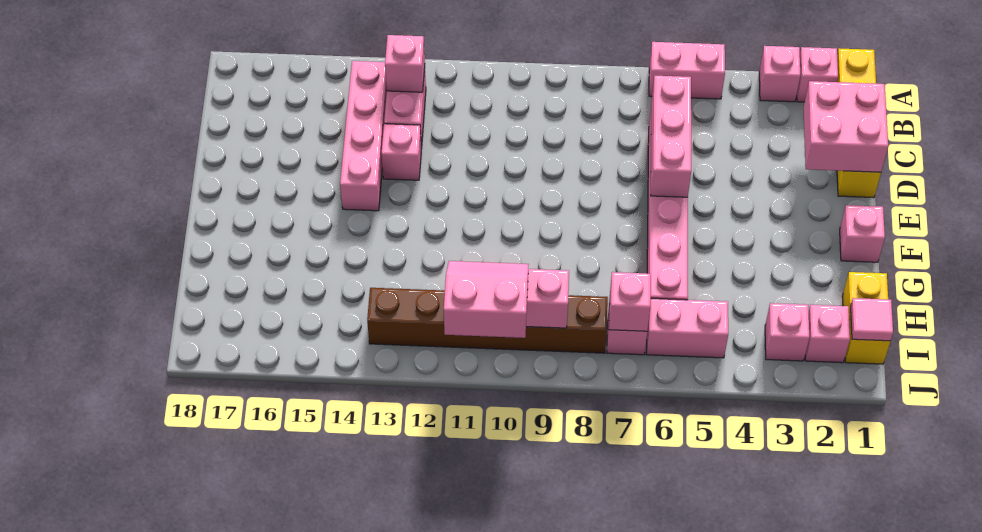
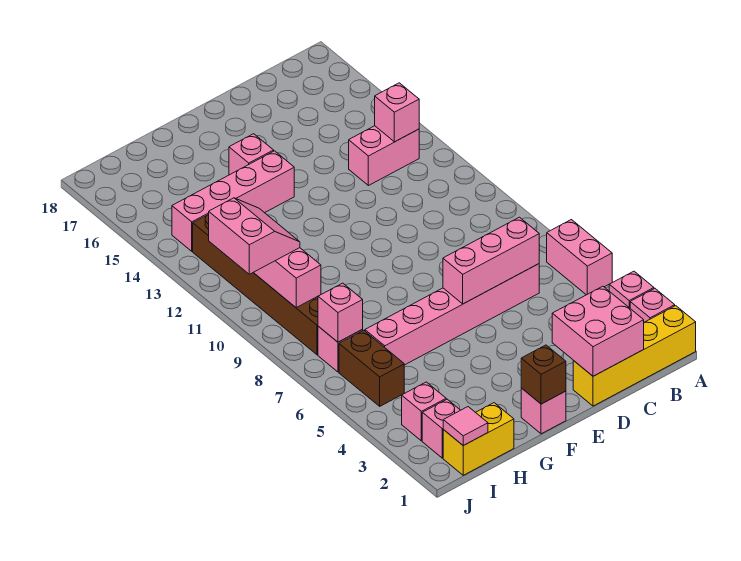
pink 1x4 brick [340,61,387,211] -> pink 1x4 brick moved to [172,151,294,251]
pink 1x1 brick [381,124,421,180] -> pink 1x1 brick moved to [229,134,274,175]
none -> brown 1x1 brick [521,345,566,404]
pink 1x2 brick [646,299,728,358] -> brown 1x2 brick [339,330,404,406]

